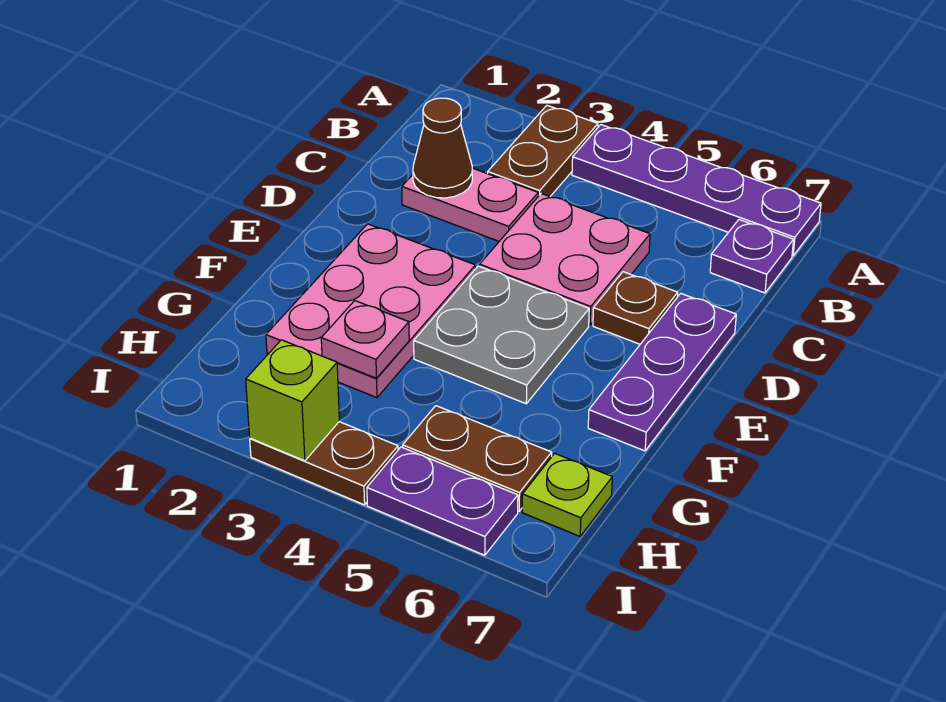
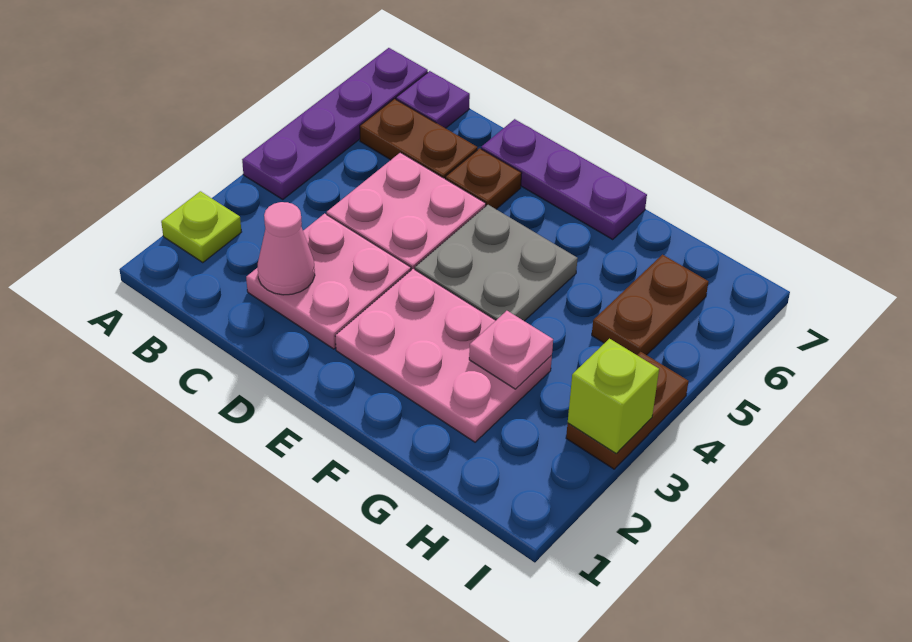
brown 1x2 plate [488,105,598,197] -> brown 1x2 plate moved to [360,99,478,179]
pink 1x2 plate [402,168,538,241] -> pink 2x2 plate [246,214,411,349]
brown 1x1 cone [413,98,472,198] -> pink 1x1 cone [258,202,315,295]
lime 1x1 plate [522,453,612,536] -> lime 1x1 plate moved to [161,191,241,263]
purple 1x2 plate [367,447,518,555] -> none

